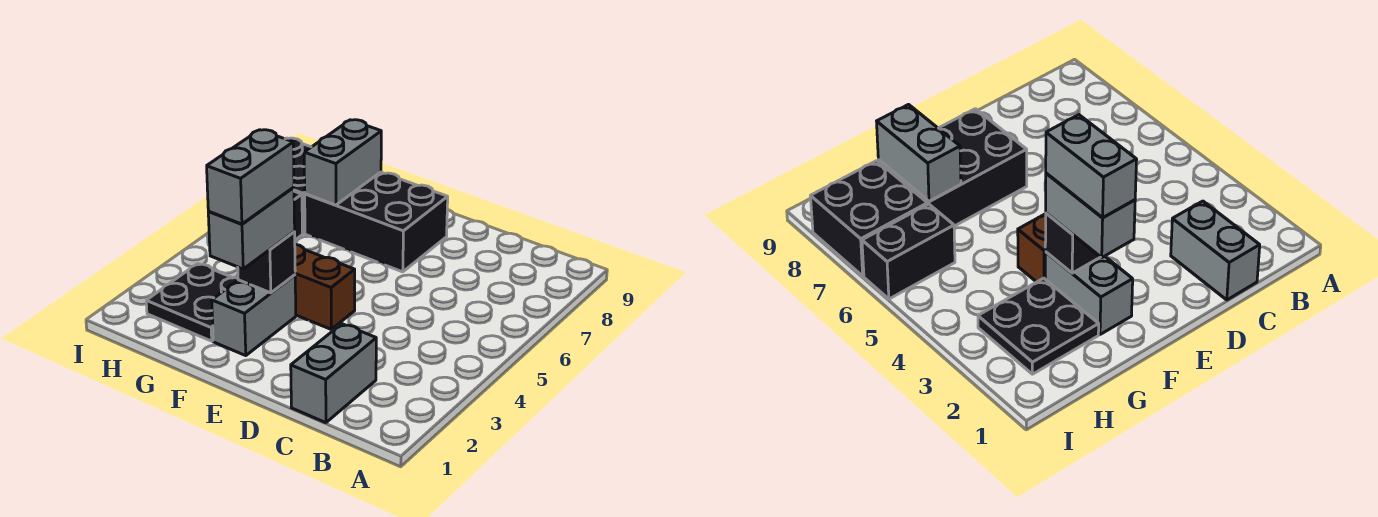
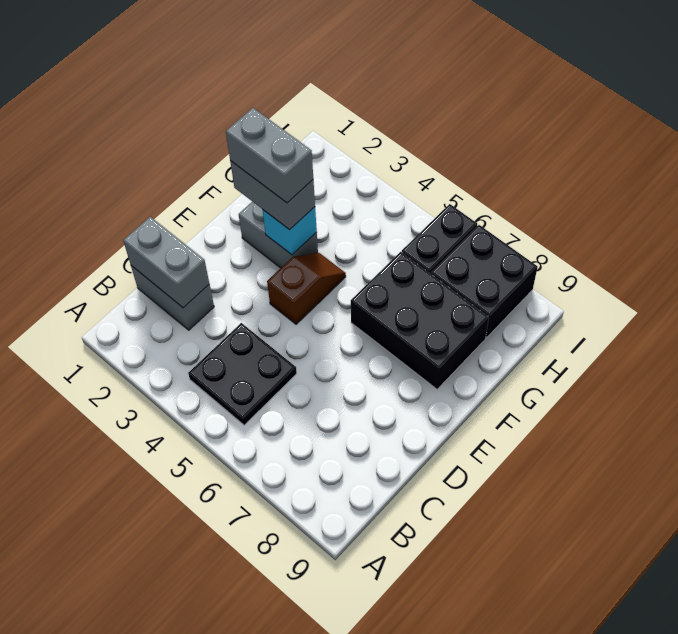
brown 1x2 brick [295,244,355,329] -> brown 1x2 slope [267,253,346,324]
black 2x3 brick [305,172,448,272] -> black 2x3 brick turned to [351,252,489,389]
black 1x1 brick [238,232,295,293] -> cyan 1x1 brick [263,207,317,255]
black 2x2 plate [146,263,238,341] -> black 2x2 plate moved to [188,323,297,425]
grey 1x2 brick [304,120,381,205] -> grey 1x2 brick moved to [123,217,209,308]

